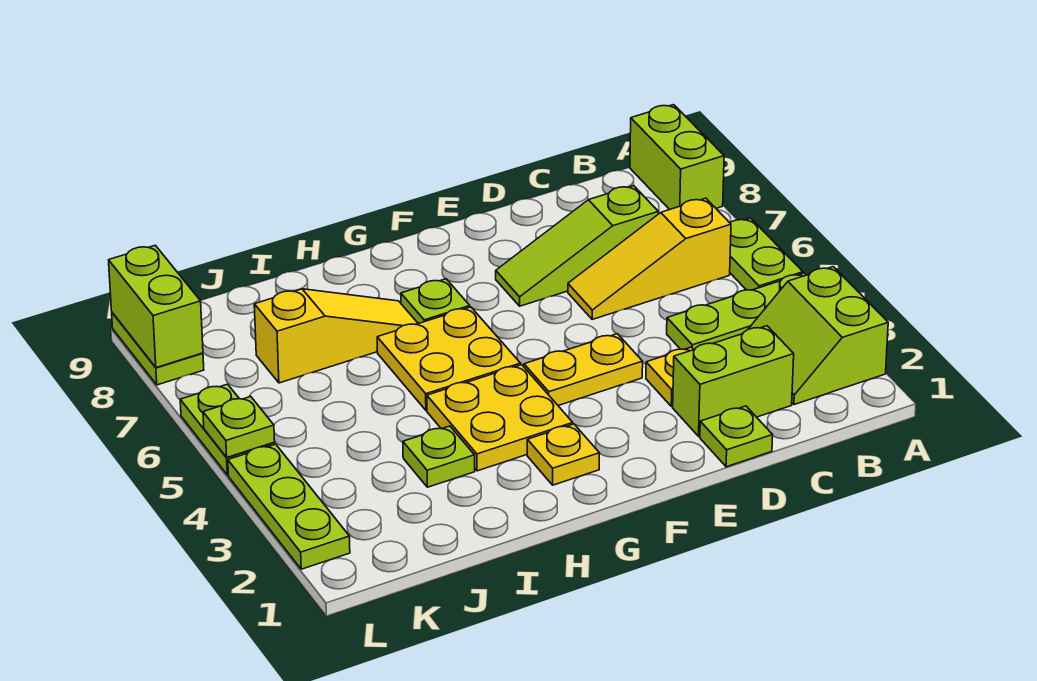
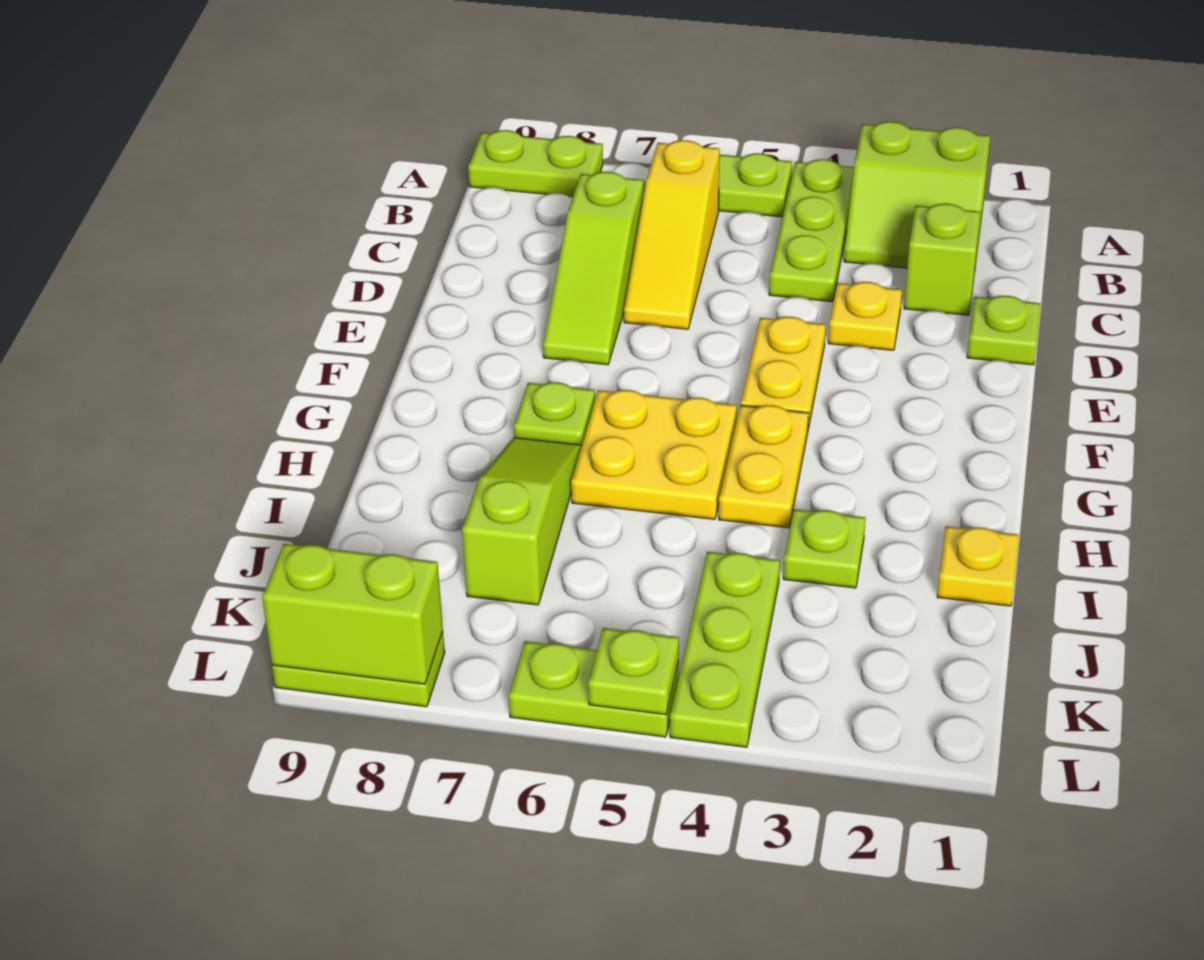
lime 1x2 brick [630,105,724,210] -> lime 1x2 plate [468,130,603,197]
lime 1x2 brick [673,326,794,436] -> lime 1x1 brick [904,203,981,315]
yellow 1x1 plate [527,424,599,485] -> yellow 1x1 plate moved to [937,526,1019,606]
yellow 2x2 plate [427,365,573,471] -> yellow 1x2 plate [719,405,809,528]
yellow 1x3 slope [254,289,418,383] -> lime 1x3 slope [462,438,581,605]
lime 1x3 plate [228,444,350,569] -> lime 1x3 plate turned to [670,552,780,747]

